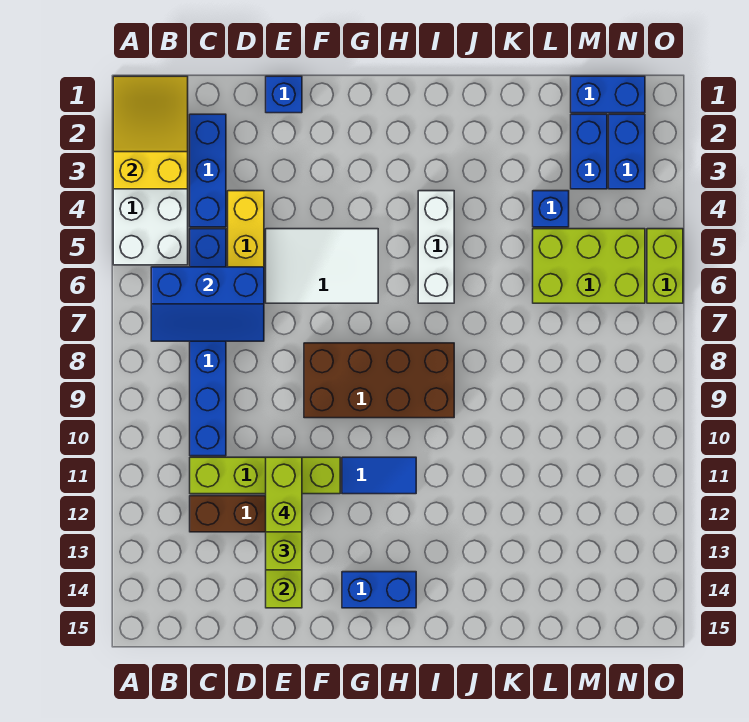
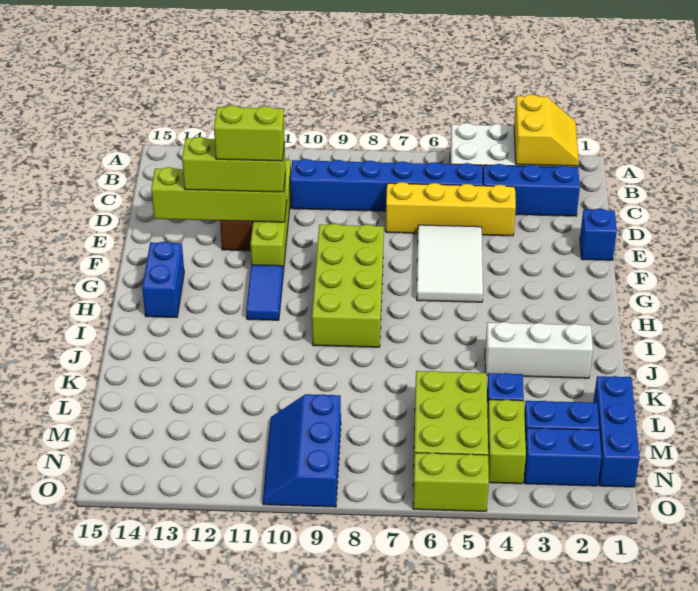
yellow 2x3 slope [113,76,188,189] -> yellow 2x2 slope [514,95,579,166]
blue 2x3 slope [151,267,264,341] -> blue 2x3 slope moved to [263,394,341,507]
brown 2x4 brick [304,343,454,418] -> lime 2x4 brick [312,224,384,347]
white 1x3 brick [418,191,454,303] -> white 1x3 brick moved to [485,322,593,378]
blue 1x2 brick [571,76,645,113] -> blue 1x3 brick [593,376,640,487]
none -> lime 1x2 brick [487,400,526,484]

